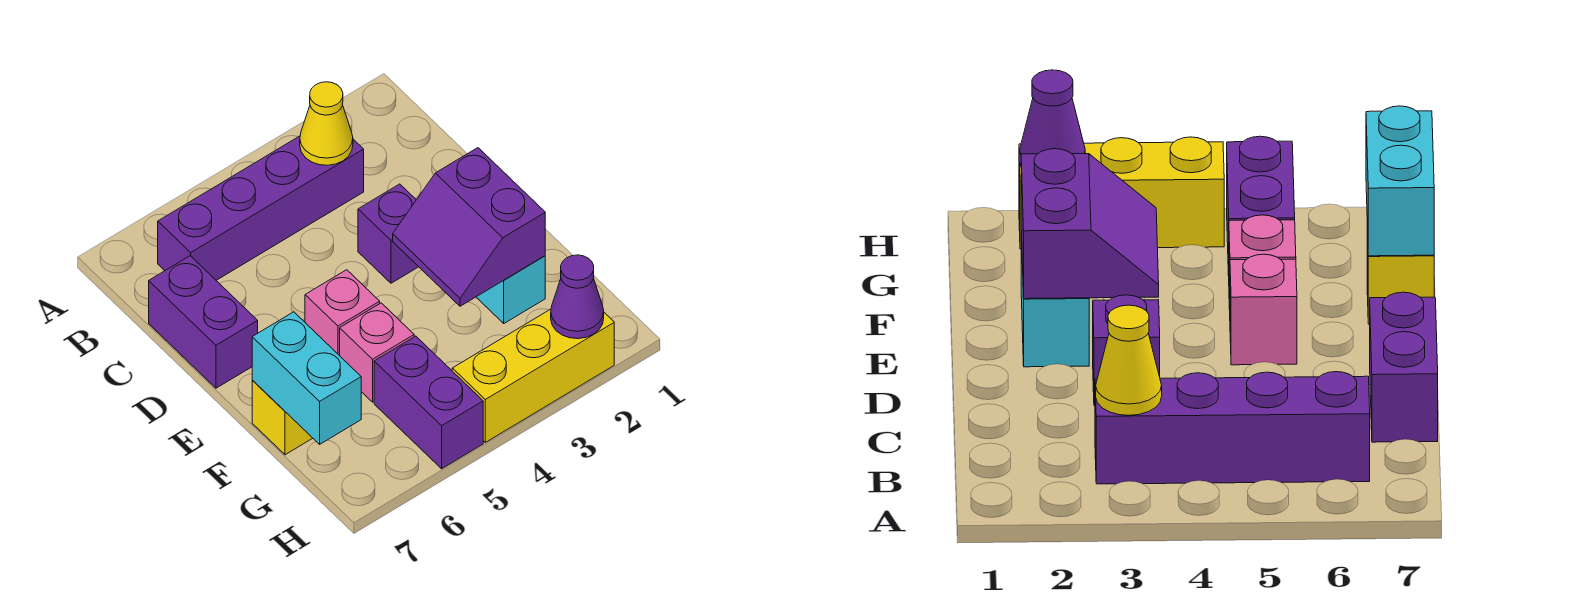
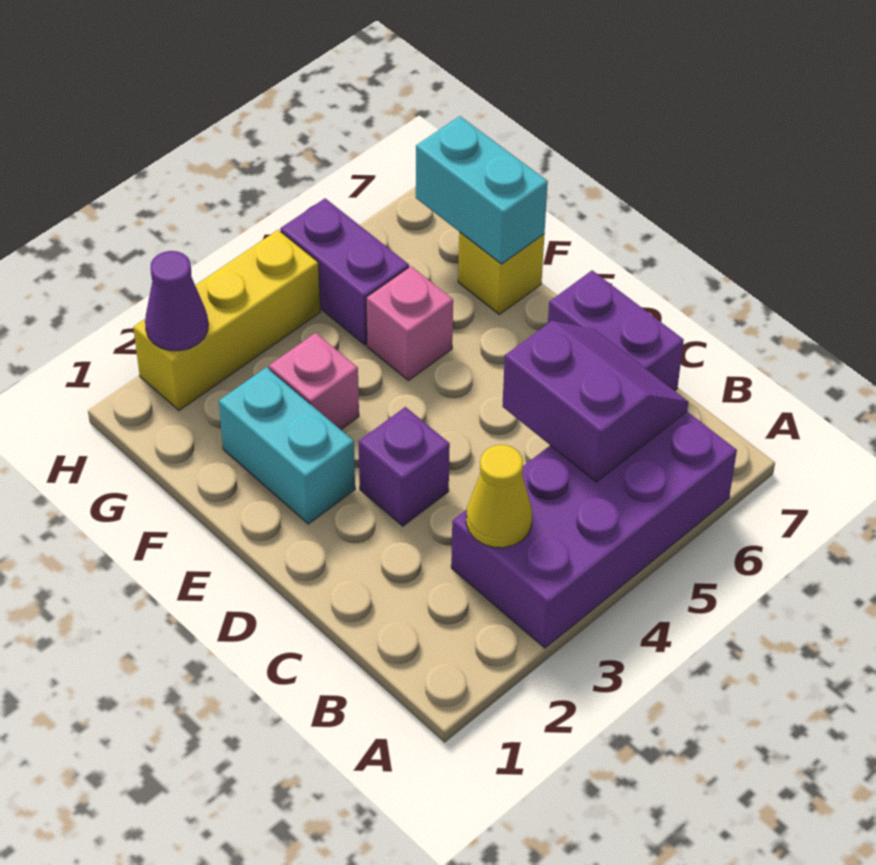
purple 1x4 brick [158,136,364,280] -> purple 2x4 brick [451,412,737,648]
purple 2x2 slope [393,148,545,306] -> purple 2x2 slope moved to [502,321,689,482]
pink 1x1 brick [305,270,380,356] -> pink 1x1 brick moved to [269,333,359,430]

